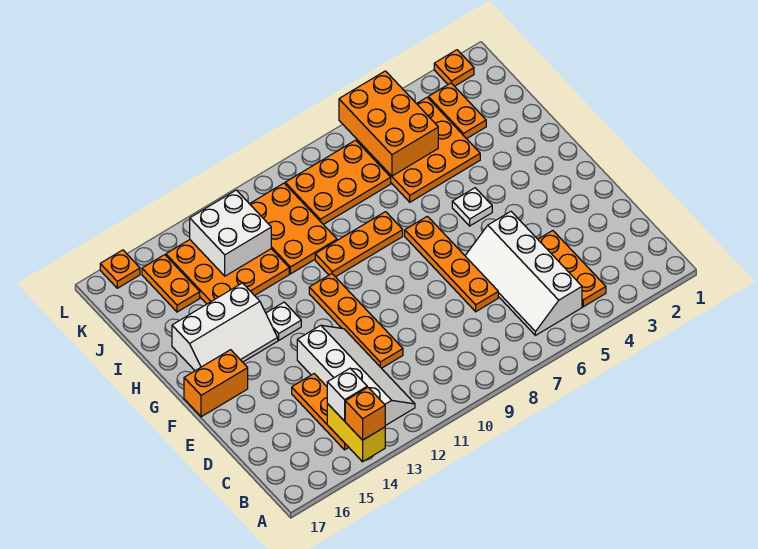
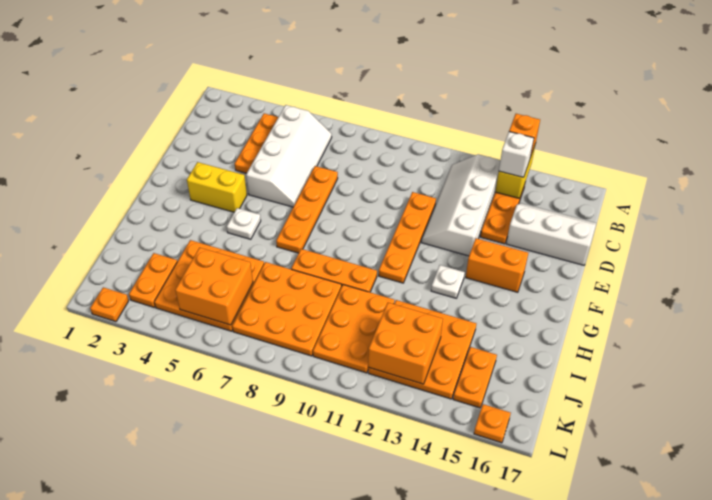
none -> yellow 1x2 brick [187,162,247,212]
orange 1x2 brick [184,350,248,417] -> orange 1x2 brick moved to [466,238,528,292]
white 2x3 slope [172,283,278,371] -> white 2x3 slope moved to [506,203,596,265]
orange 2x3 brick [339,71,438,176] -> orange 2x2 brick [175,247,253,325]
orange 2x3 plate [285,140,391,225] -> orange 3x3 plate [232,262,342,356]
white 2x2 brick [190,190,271,276] -> orange 2x2 brick [368,303,443,384]

